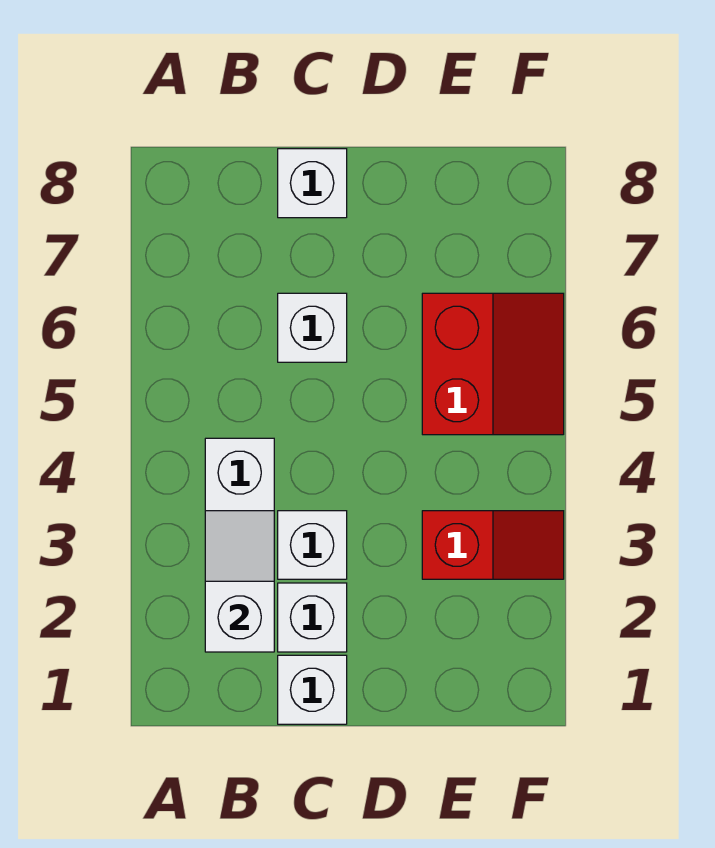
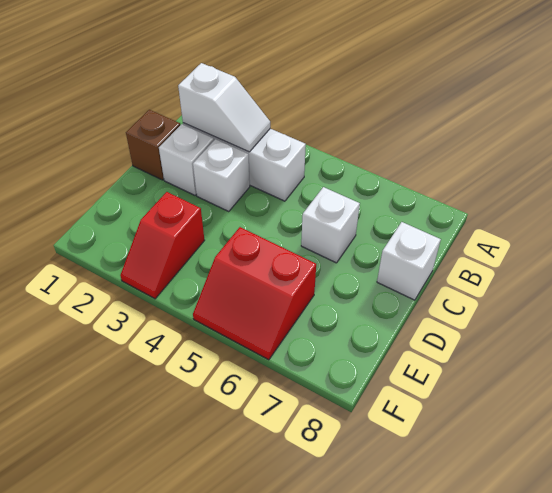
white 1x1 brick [278,655,347,724] -> brown 1x1 brick [126,110,180,180]

